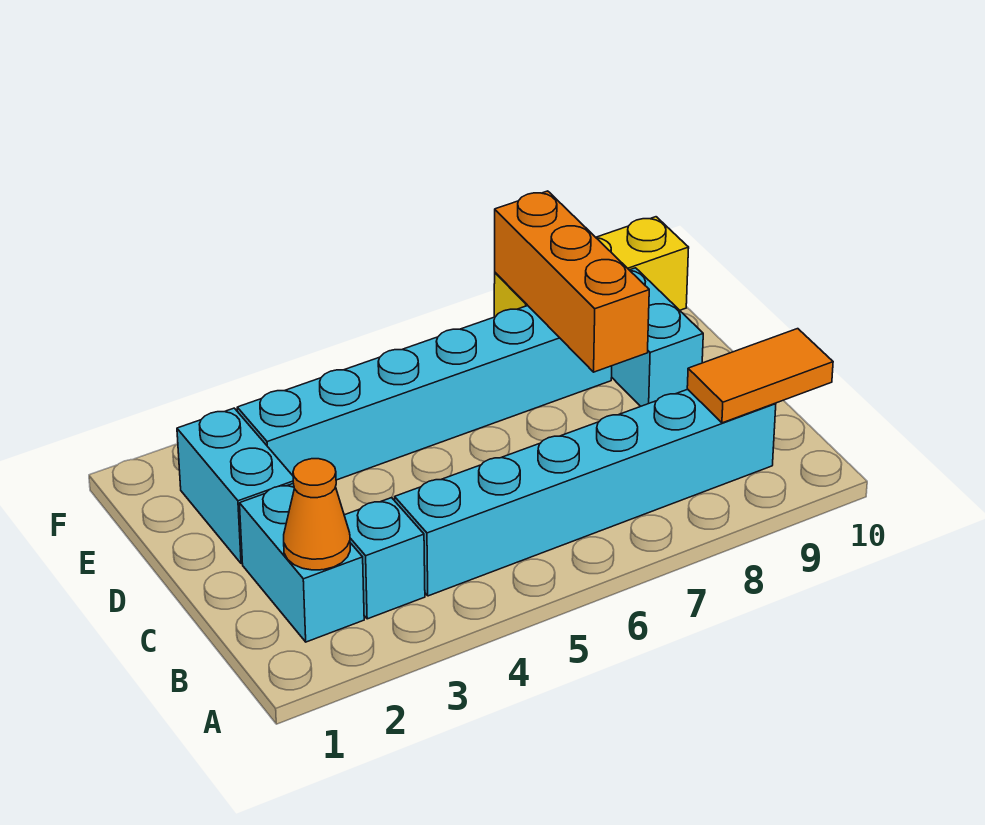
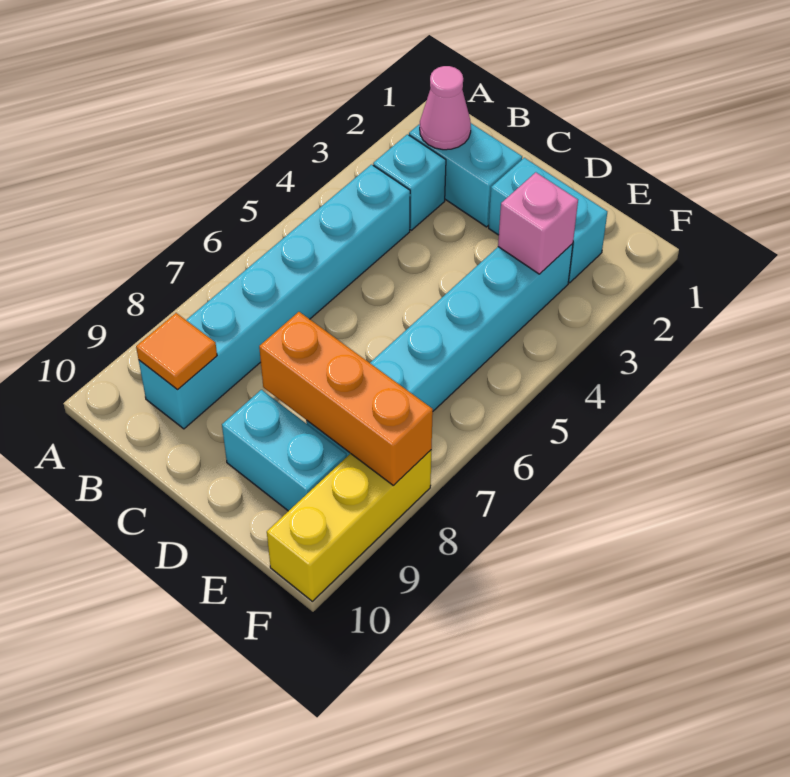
orange 1x1 cone [284,459,350,570] -> pink 1x1 cone [420,66,471,150]
orange 1x2 tile [687,329,833,423] -> orange 1x1 tile [136,313,217,390]
none -> pink 1x1 brick [498,172,578,274]

